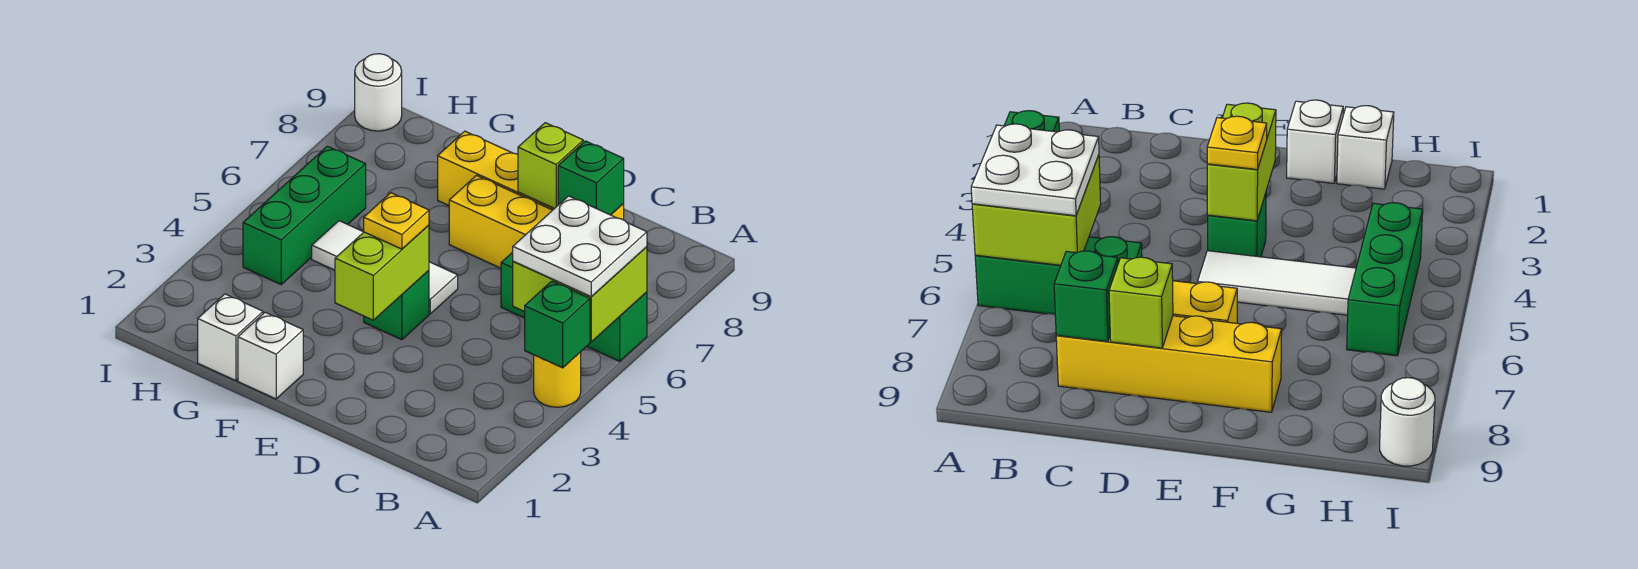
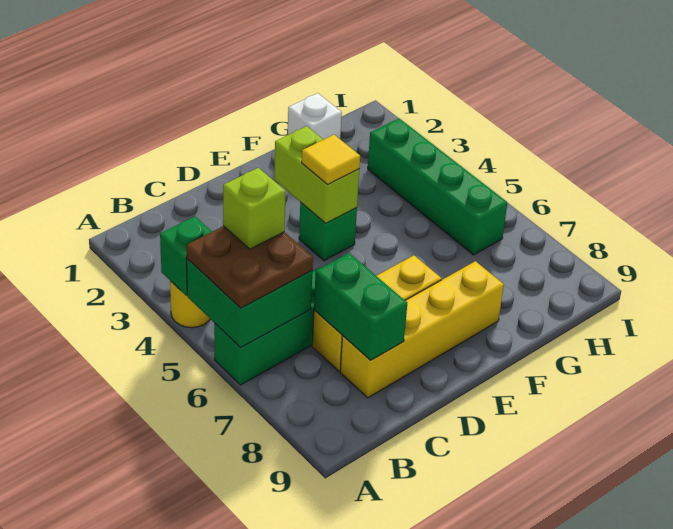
lime 2x2 brick [513,247,647,342] -> green 2x2 brick [187,259,312,348]
white 2x2 plate [513,196,647,297] -> brown 2x2 plate [186,226,313,308]
green 1x1 brick [558,141,624,215] -> green 1x2 brick [314,253,407,360]
lime 1x1 brick [518,123,583,209] -> lime 1x1 brick moved to [223,168,286,249]
yellow 1x1 plate [364,193,429,249] -> yellow 1x1 tile [302,135,360,185]
white 1x3 tile [312,221,458,314] -> none
white 1x1 brick [238,312,303,399] -> none
green 1x3 brick [243,146,366,284] -> green 1x4 brick [368,118,507,255]
white 1x1 round brick [355,54,402,131] -> none

